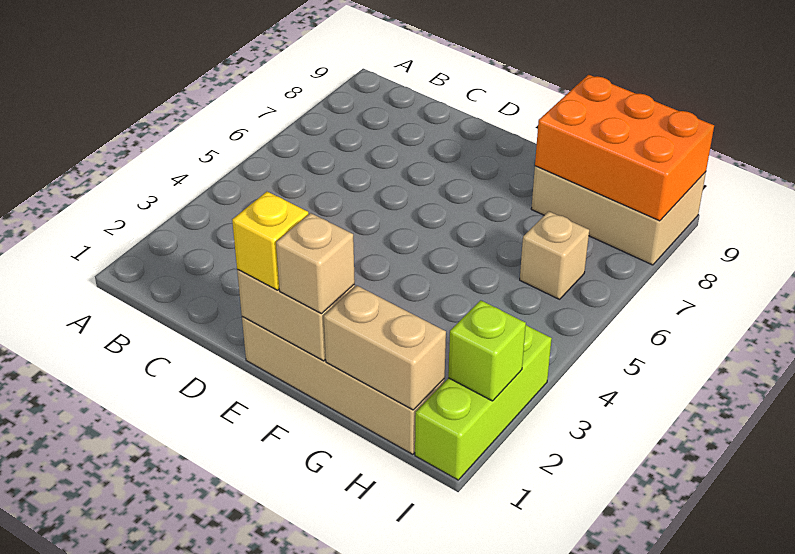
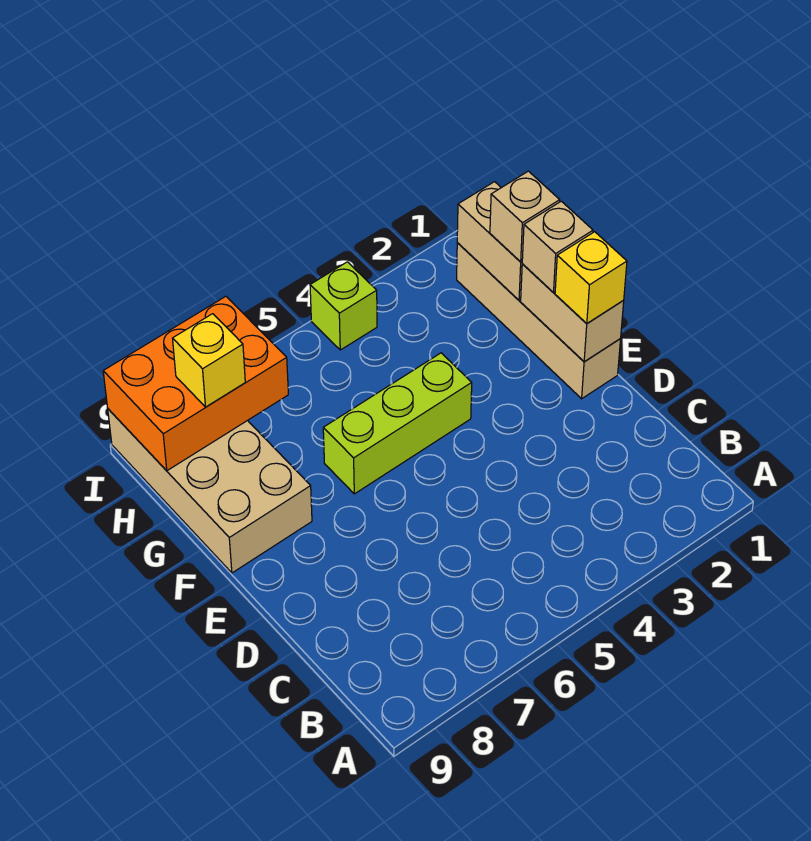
tan 2x3 brick [531,166,706,265] -> tan 2x4 brick [108,409,312,573]
orange 2x3 brick [535,75,714,221] -> orange 2x3 brick turned to [103,296,288,471]
tan 1x1 brick [520,211,589,299] -> tan 1x1 brick moved to [490,171,560,262]
none -> yellow 1x1 brick [173,314,245,407]
lime 1x3 brick [415,325,552,480] -> lime 1x3 brick moved to [323,353,472,494]
lime 1x1 brick [448,300,526,401] -> lime 1x1 brick moved to [310,262,377,350]

